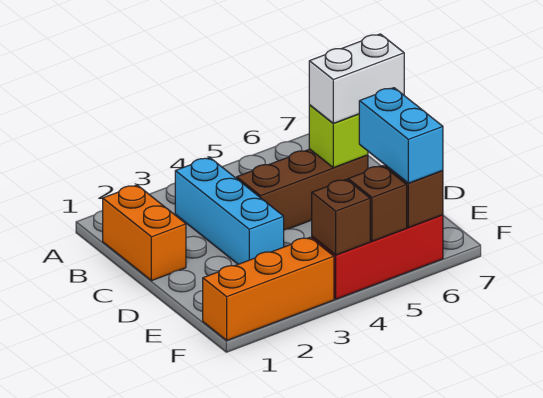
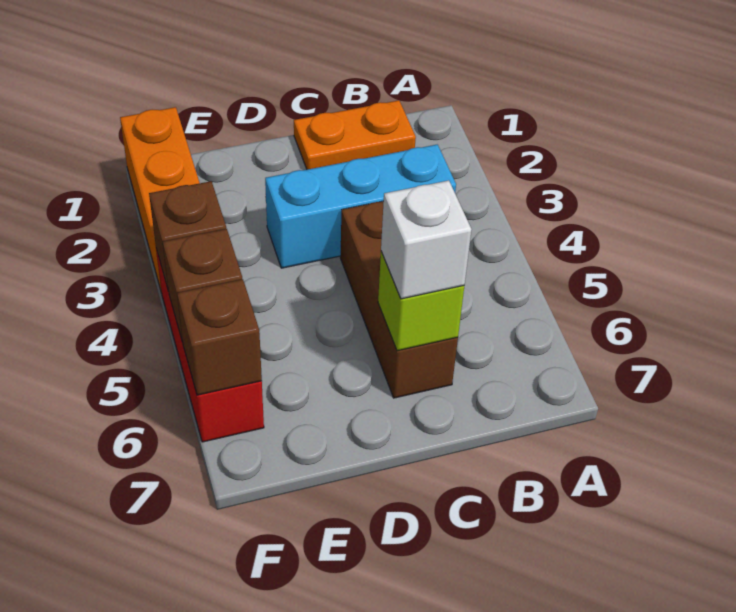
orange 1x2 brick [103,185,186,281] -> orange 1x2 plate [294,100,416,170]
white 1x2 brick [309,34,404,123] -> white 1x1 brick [381,180,472,299]
cyan 1x2 brick [359,88,443,183] -> none

